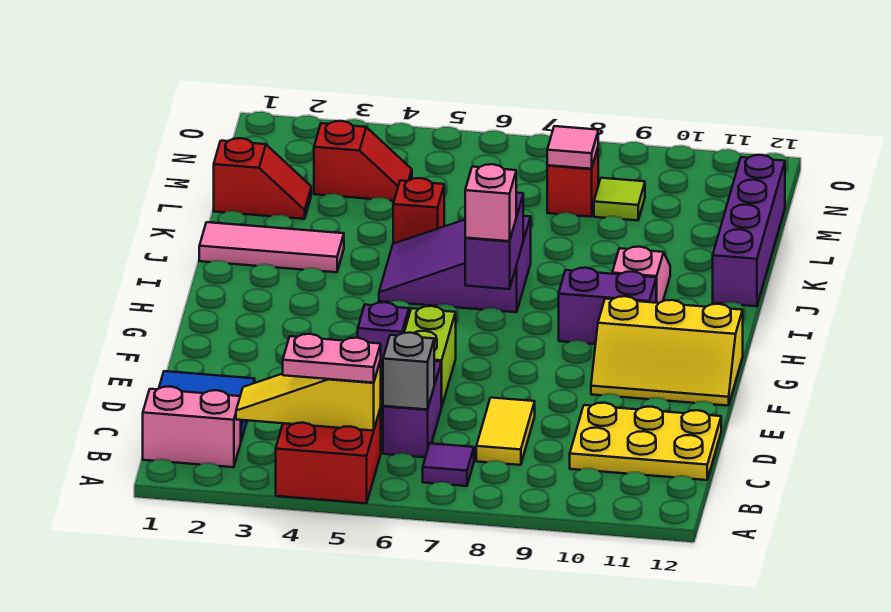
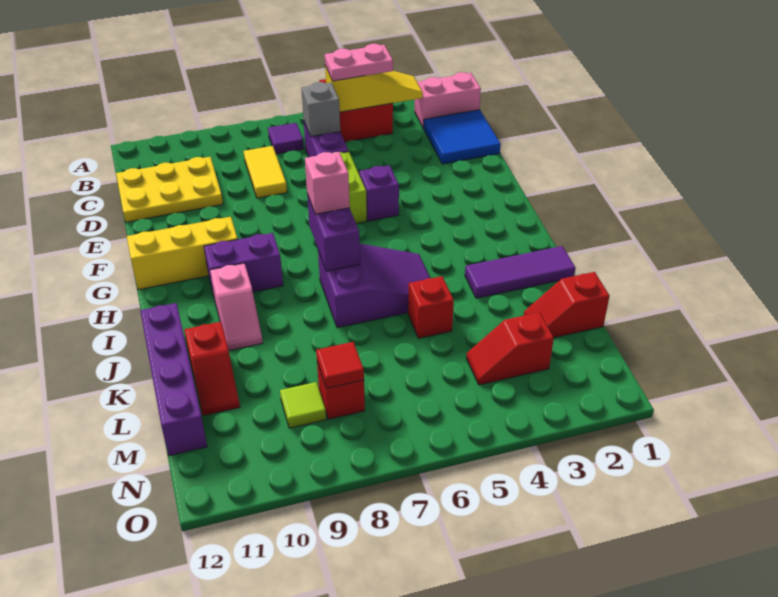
pink 1x3 tile [199,222,344,272] -> purple 1x3 tile [465,246,576,298]
none -> red 1x2 slope [184,322,240,416]
pink 1x1 tile [547,126,598,169] -> red 1x1 tile [316,342,364,388]

